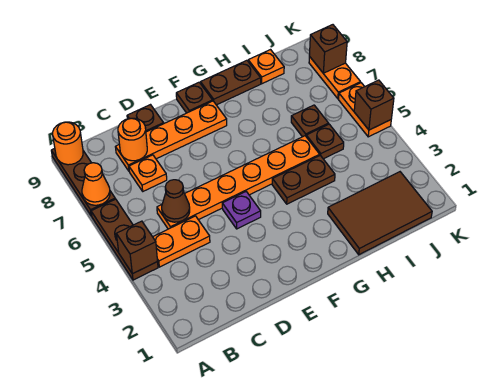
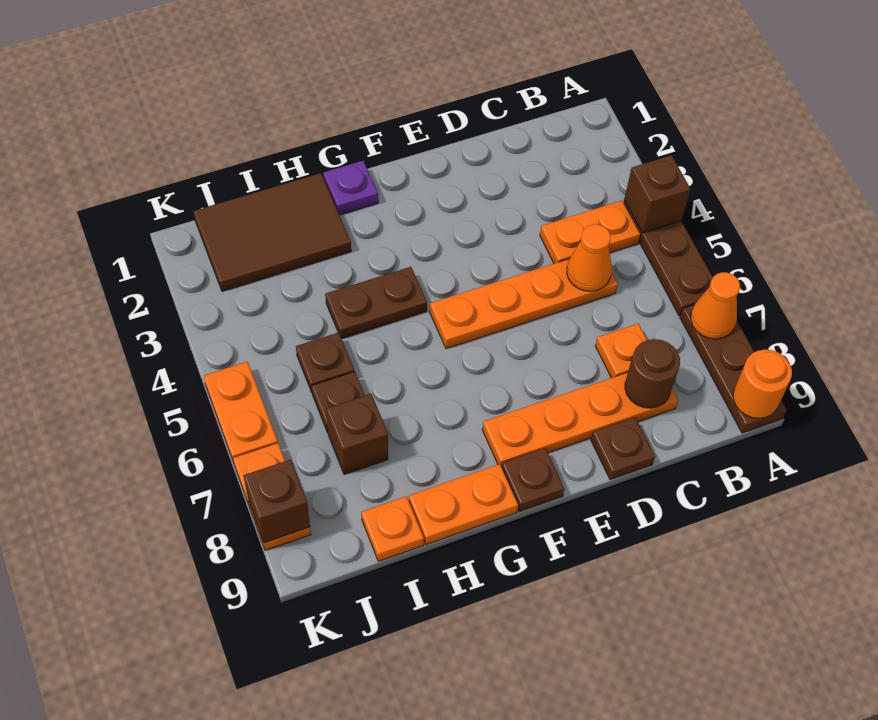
orange 1x6 plate [157,136,320,229] -> orange 1x4 plate [430,259,618,349]
brown 1x1 cone [162,180,190,222] -> orange 1x1 cone [567,224,612,291]
orange 1x1 round brick [118,118,147,161] -> brown 1x1 round brick [625,339,680,408]
purple 1x1 plate [222,192,261,229] -> purple 1x1 plate moved to [323,161,378,215]
brown 1x2 plate [201,60,261,105] -> orange 1x2 plate [409,464,518,545]
brown 1x1 brick [354,80,394,130] -> brown 1x1 brick moved to [326,394,388,475]

